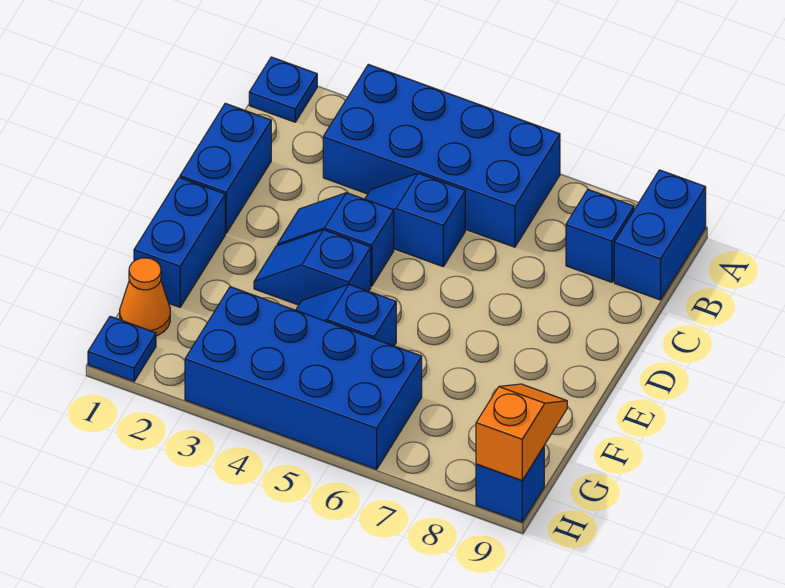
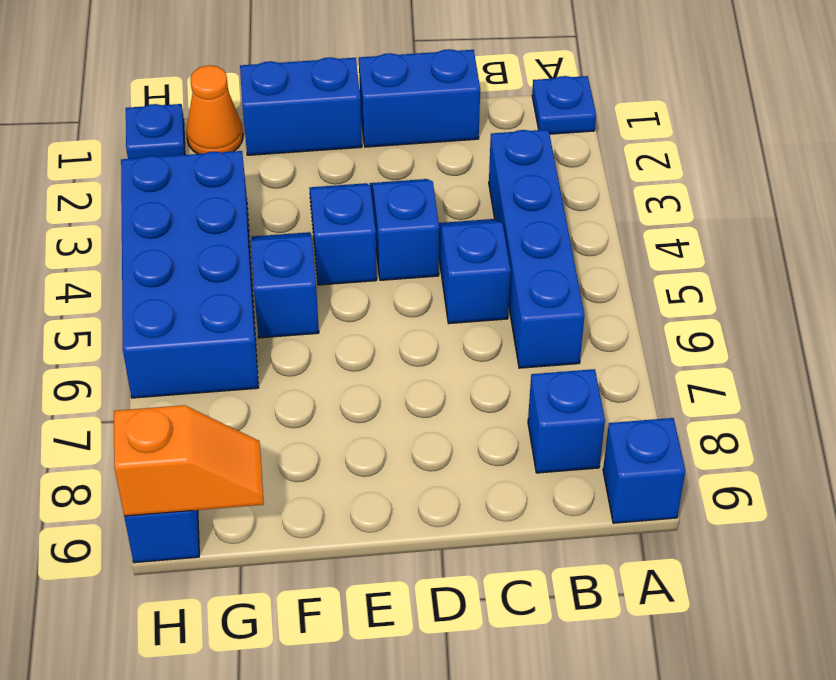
blue 2x4 brick [323,64,560,247] -> blue 1x4 brick [489,129,584,368]
blue 1x2 brick [614,170,706,300] -> blue 1x1 brick [603,418,685,523]

